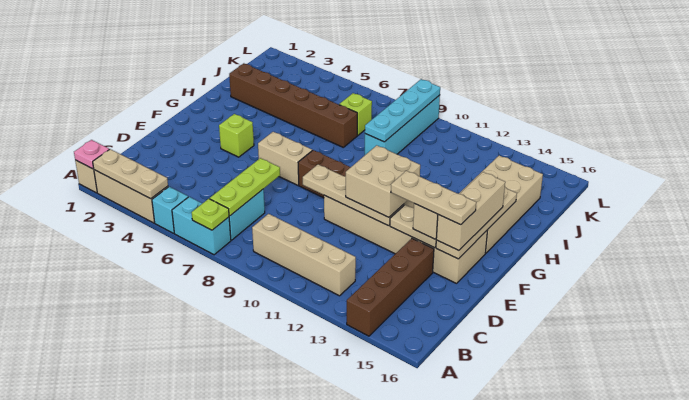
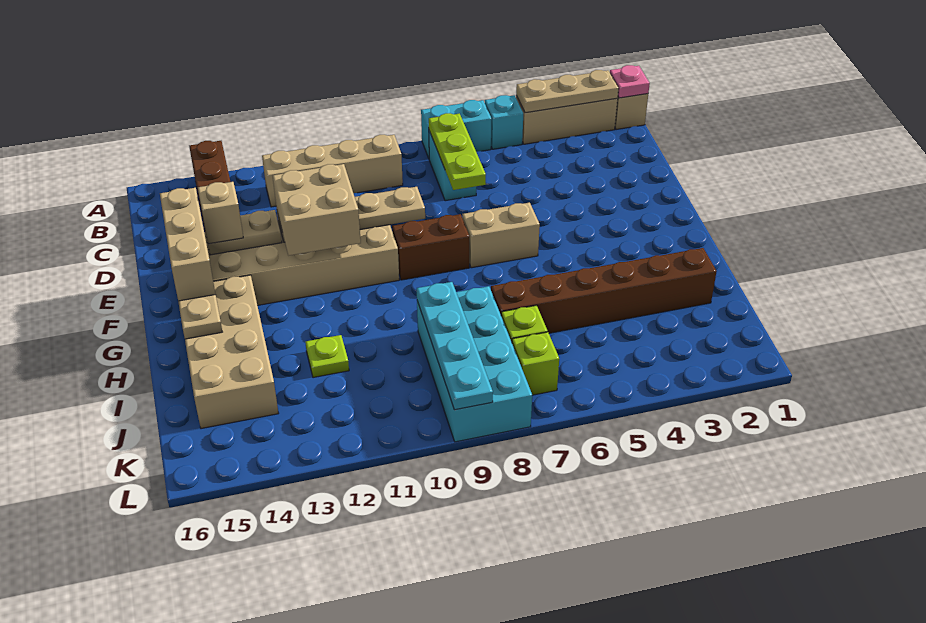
lime 1x1 plate [192,199,229,230] -> lime 1x1 plate moved to [305,335,349,378]
tan 1x3 plate [391,171,476,225] -> none
lime 1x1 brick [219,114,254,157] -> lime 1x1 brick moved to [512,332,559,395]
cyan 1x4 brick [365,95,440,155] -> cyan 2x4 brick [417,286,532,442]

